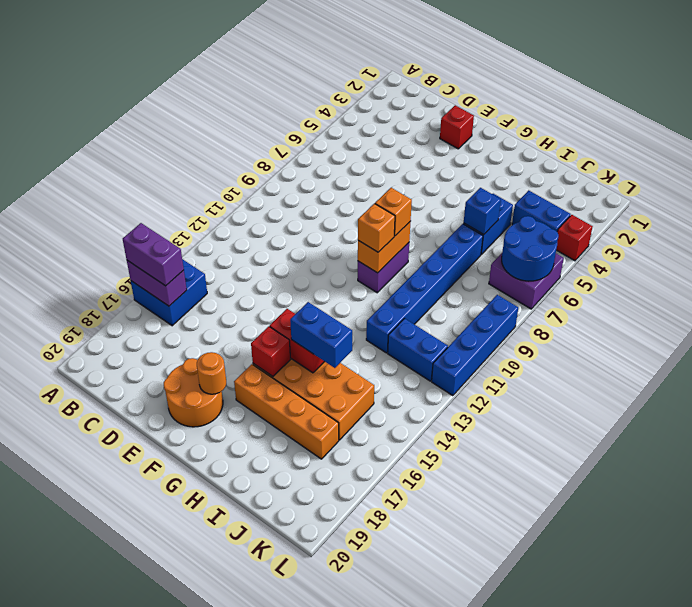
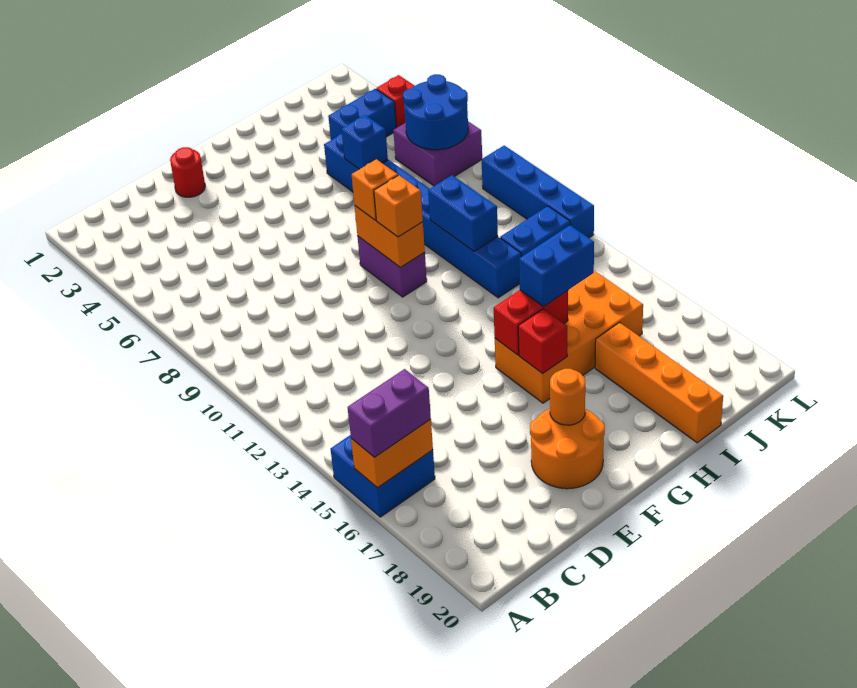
purple 1x2 brick [127,260,187,306] -> orange 1x2 brick [351,419,433,488]
red 1x1 brick [440,105,474,149] -> red 1x1 round brick [170,147,205,197]
orange 1x4 brick [234,364,339,459] -> orange 1x4 brick turned to [595,323,723,443]
none -> blue 1x2 brick [428,175,498,251]

